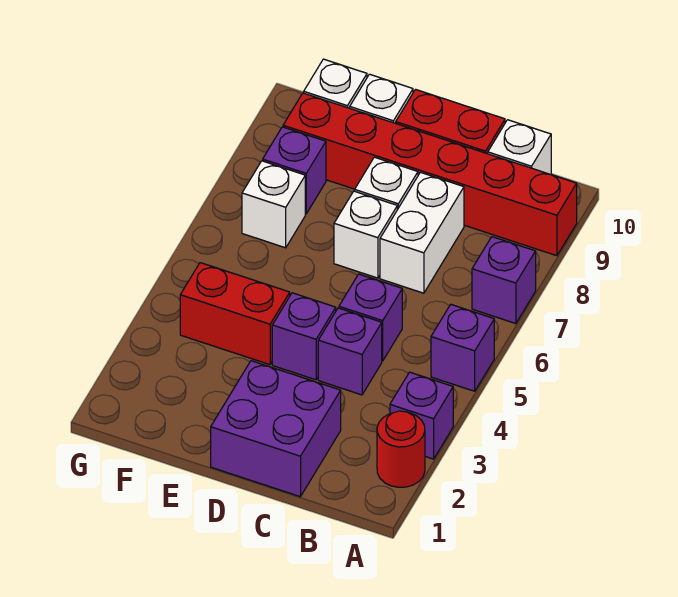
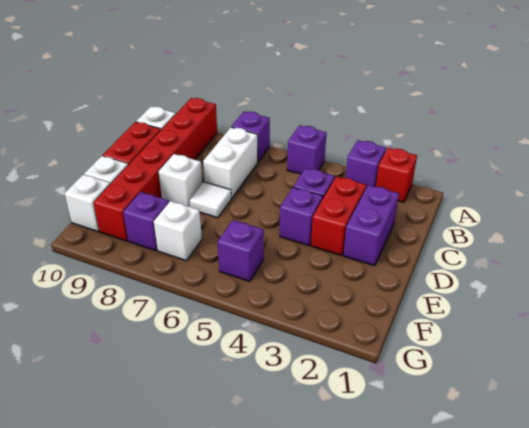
red 1x1 round brick [377,411,425,487] -> red 1x1 brick [376,148,417,202]
purple 2x2 brick [211,361,341,497] -> purple 1x2 brick [343,185,399,266]
purple 1x1 brick [339,274,402,361] -> purple 1x1 brick moved to [218,220,264,282]
white 1x2 brick [380,172,464,293] -> white 1x2 brick turned to [203,127,258,198]
white 1x1 brick [334,191,397,278] -> white 1x1 tile [189,182,231,218]
red 1x2 brick [180,263,290,365] -> red 1x2 brick moved to [311,176,366,256]

